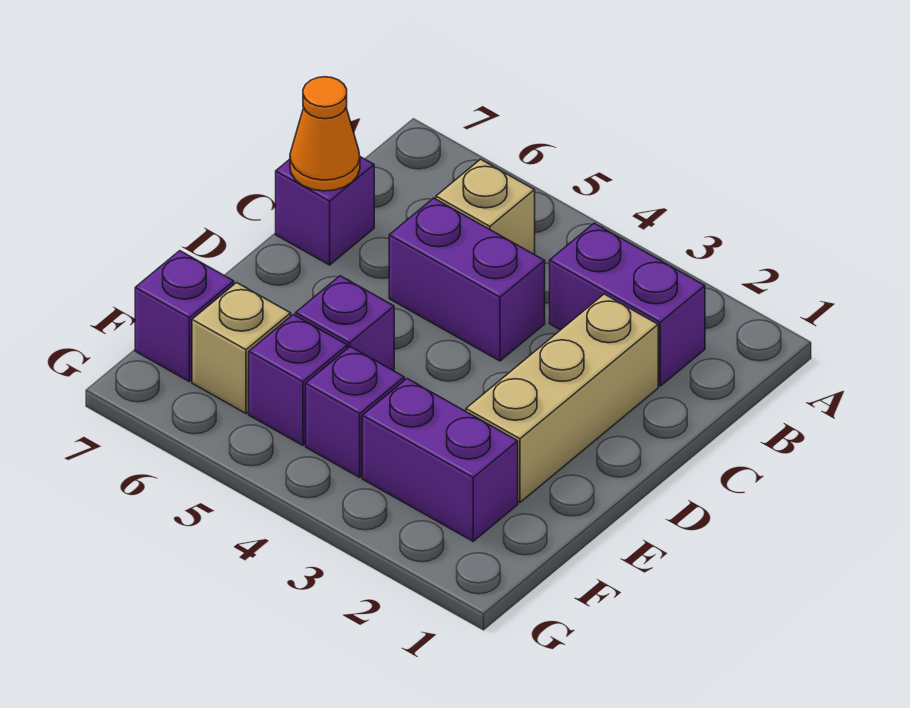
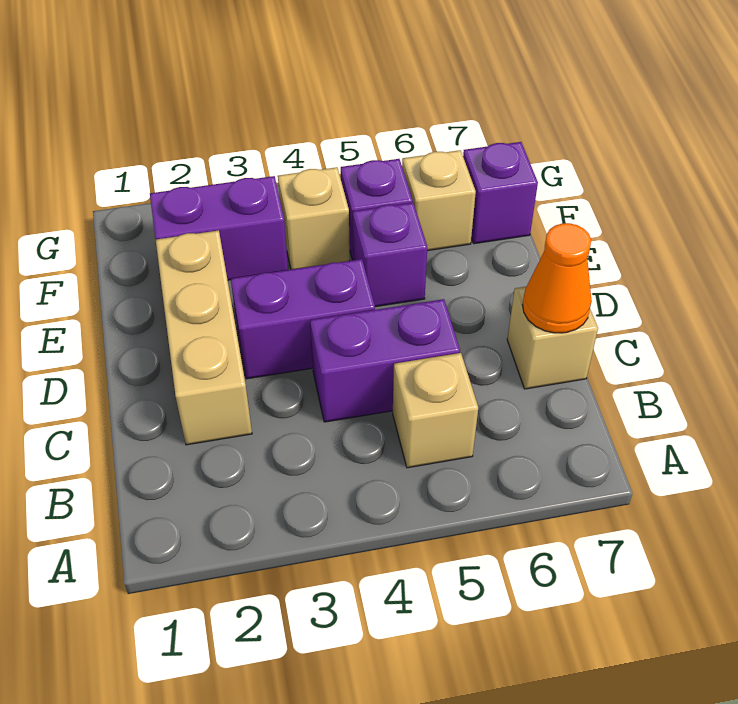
purple 1x2 brick [550,223,705,386] -> purple 1x2 brick moved to [231,259,375,379]
purple 1x1 brick [276,157,374,265] -> tan 1x1 brick [507,287,598,389]
purple 1x1 brick [306,347,404,477] -> tan 1x1 brick [278,167,350,270]

